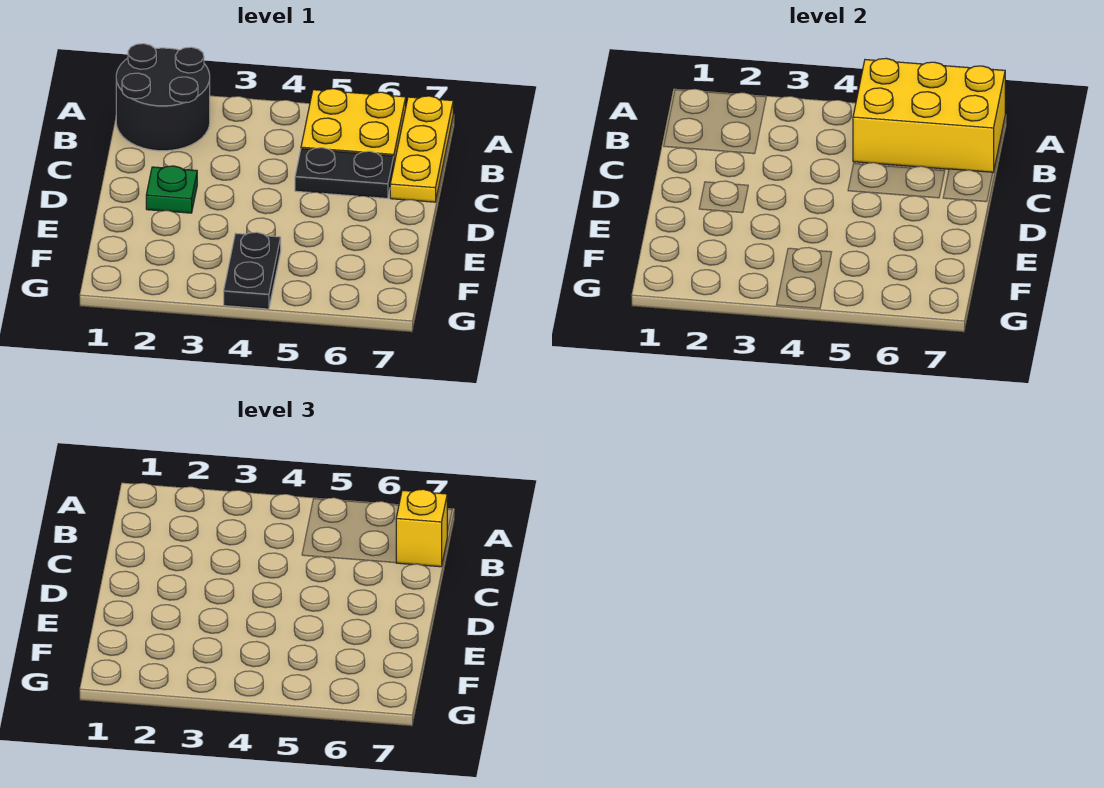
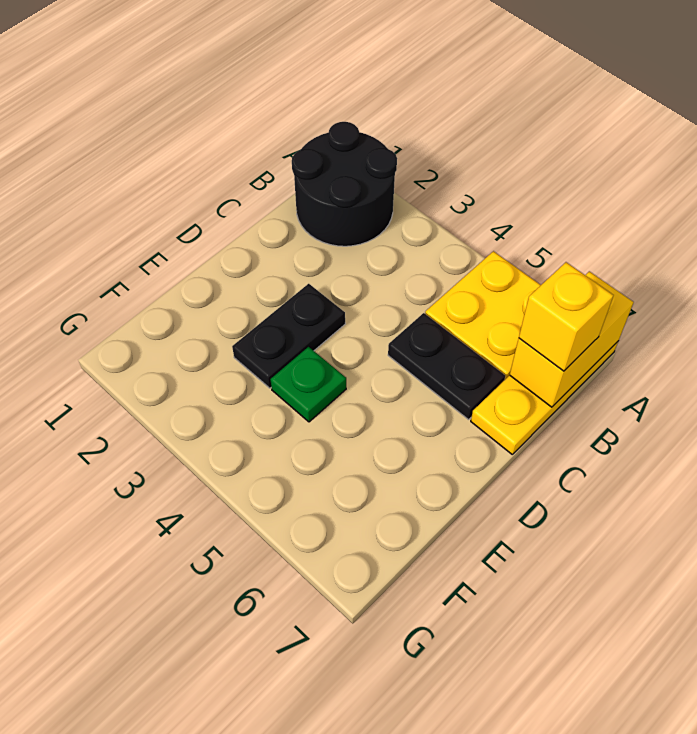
yellow 2x3 brick [853,58,1005,172] -> yellow 1x2 brick [510,271,634,407]
green 1x1 plate [146,166,197,213] -> green 1x1 plate moved to [270,347,346,422]
black 1x2 plate [224,232,281,309] -> black 1x2 plate moved to [232,284,345,388]

